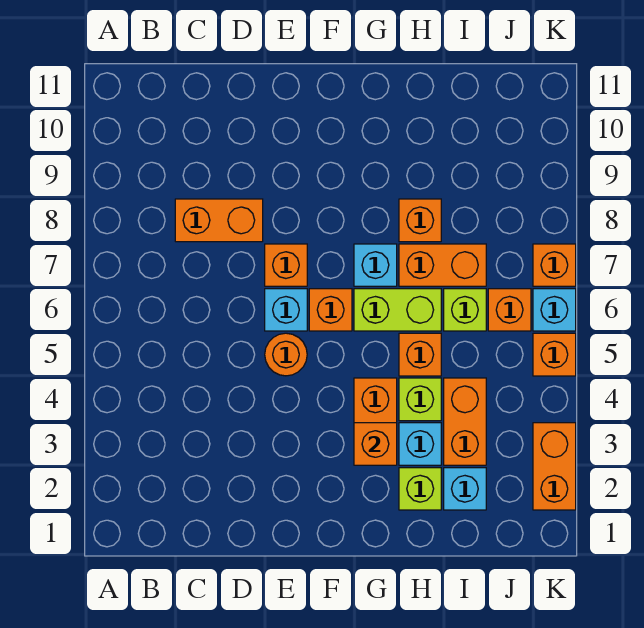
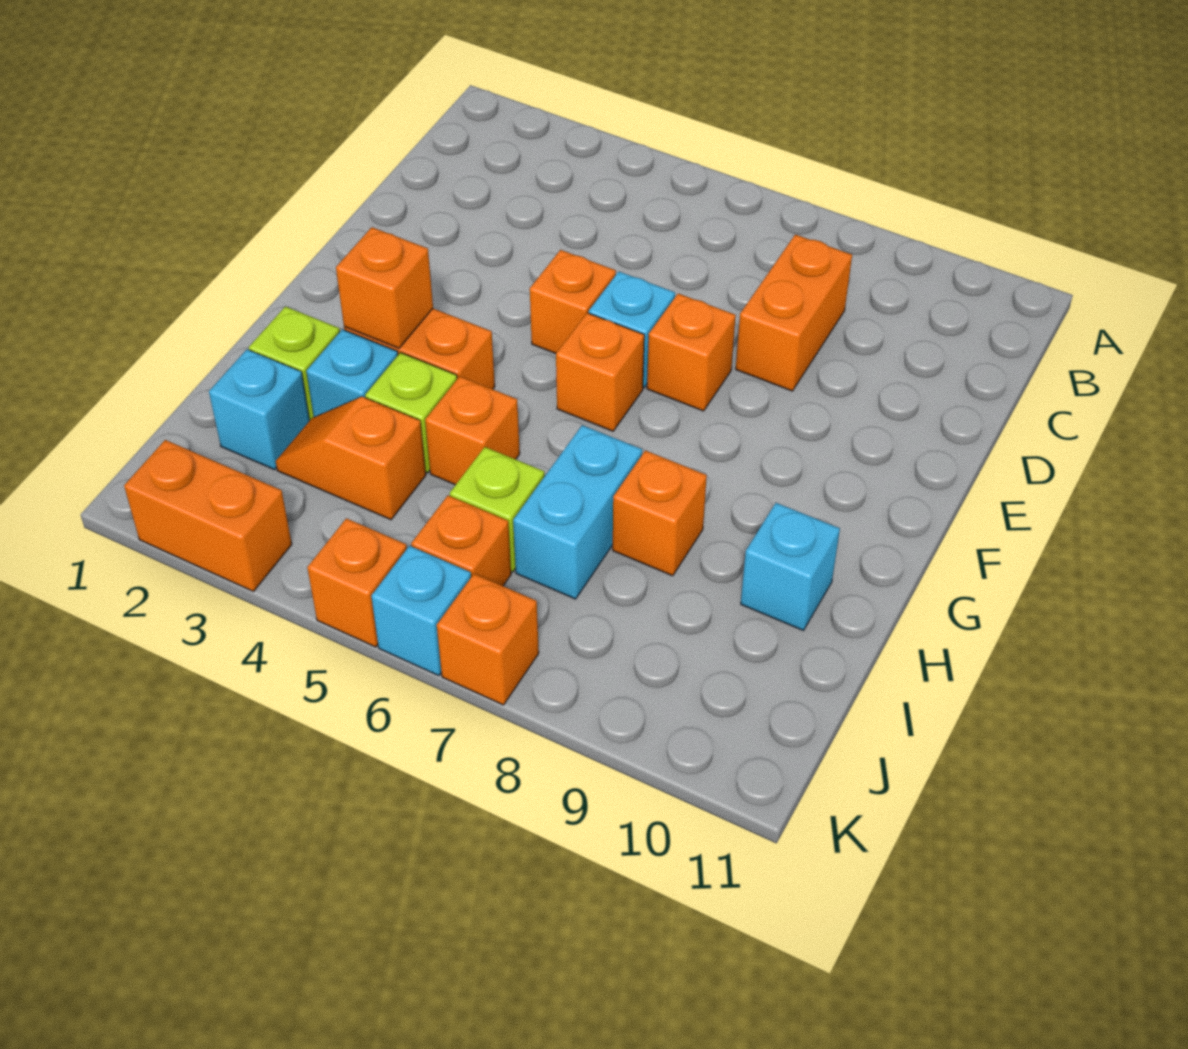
orange 1x1 round brick [265,333,307,376] -> orange 1x1 brick [530,250,616,353]
lime 1x2 brick [354,289,441,331] -> none
cyan 1x1 brick [354,244,397,286] -> cyan 1x1 brick moved to [741,503,840,631]
orange 1x2 brick [399,244,486,286] -> cyan 1x2 brick [513,425,642,599]
orange 1x2 brick [444,378,486,465] -> orange 1x2 slope [276,397,426,520]

